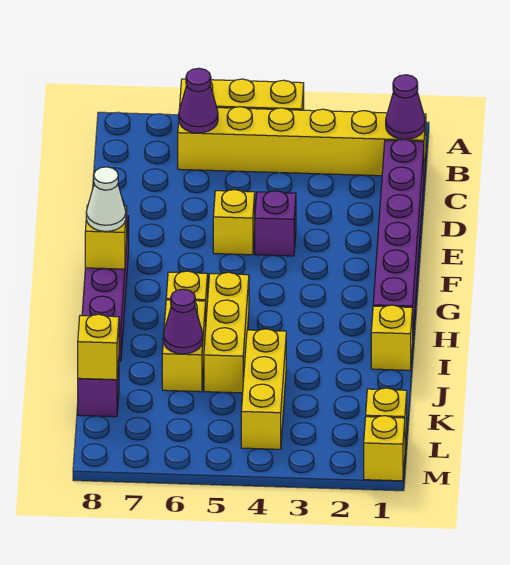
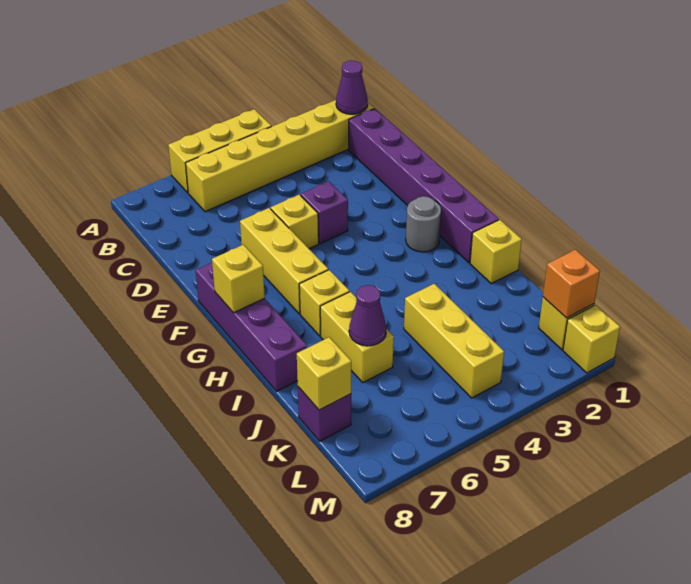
purple 1x1 cone [179,68,218,133] -> none
none -> grey 1x1 round brick [406,196,441,252]
white 1x1 cone [86,167,126,231] -> none
yellow 1x3 brick [204,272,249,393] -> yellow 1x3 brick moved to [240,208,328,314]
none -> orange 1x1 brick [543,250,600,318]

